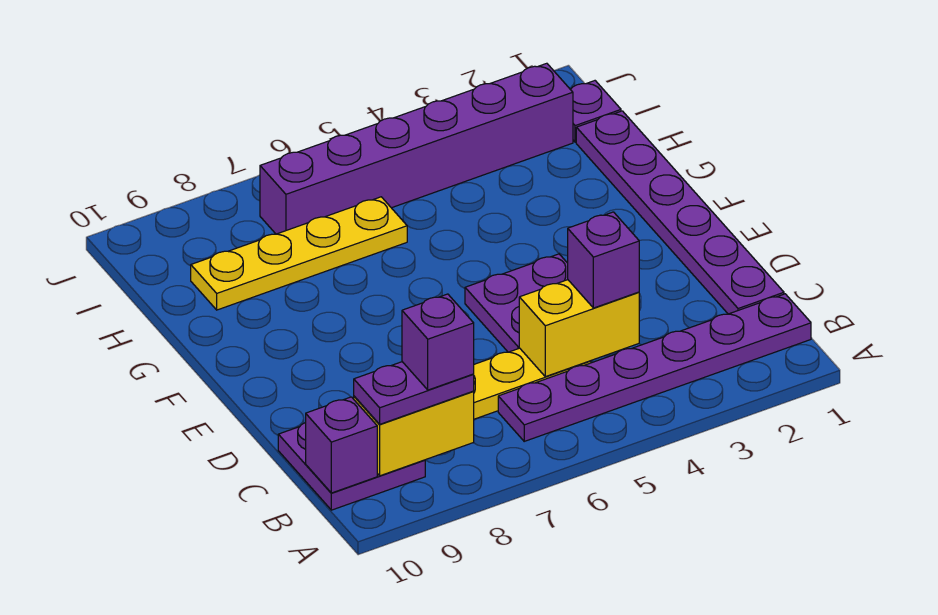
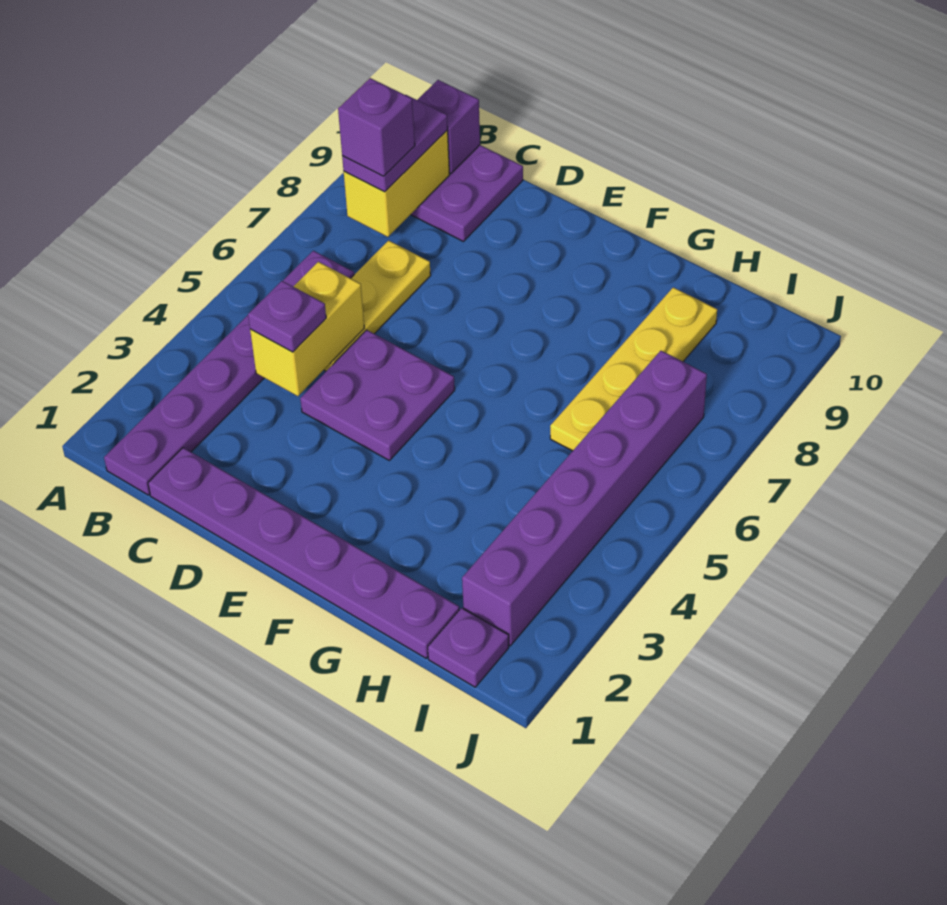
purple 1x1 brick [568,212,639,308] -> purple 1x1 plate [248,281,326,352]

